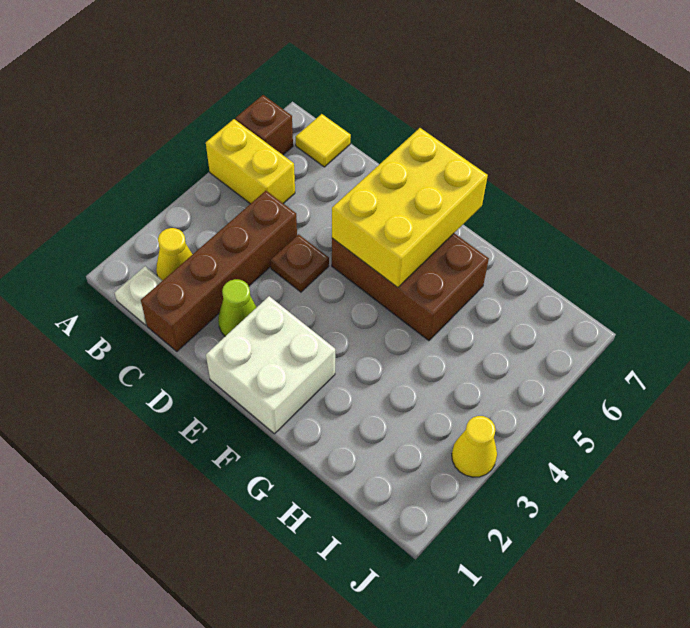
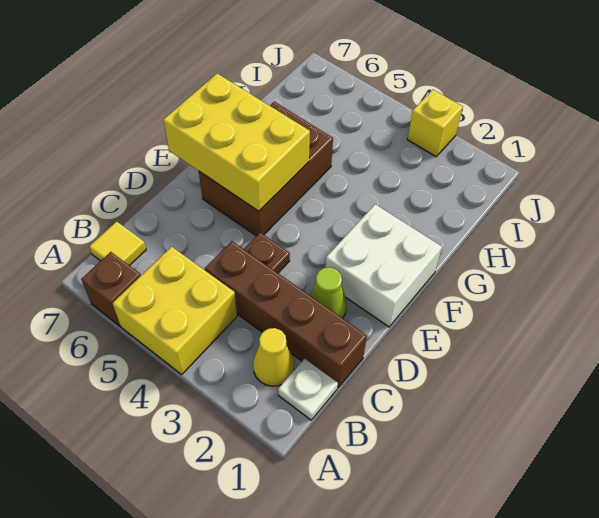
yellow 1x2 brick [206,119,295,204] -> yellow 2x2 brick [112,247,237,375]
yellow 1x1 cone [452,416,497,477] -> yellow 1x1 brick [407,90,463,157]

